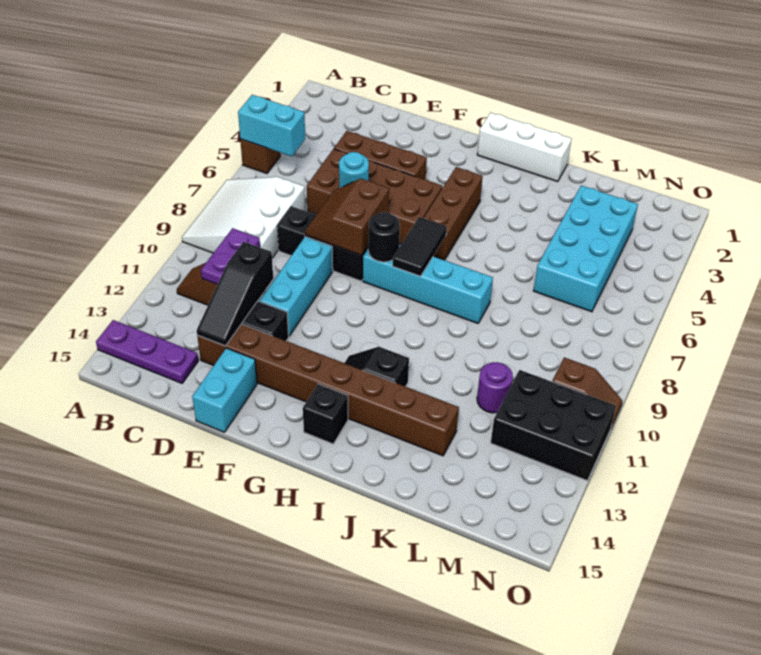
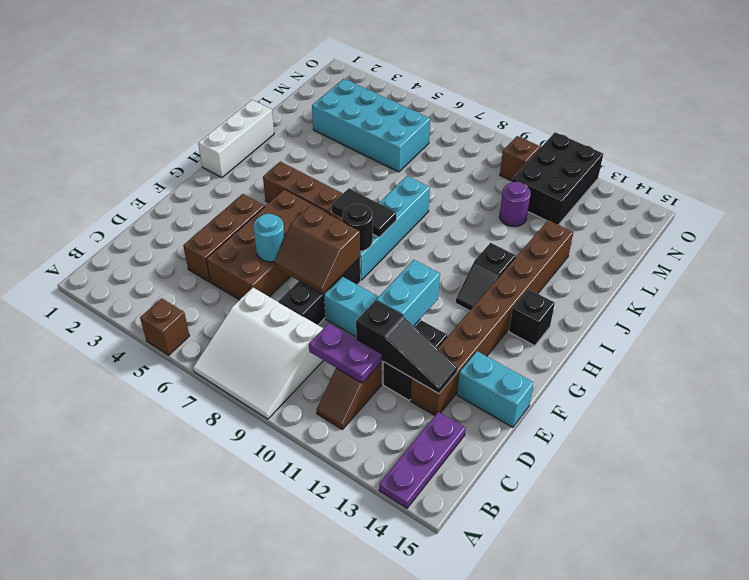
cyan 1x2 brick [238,95,305,156] -> cyan 1x2 brick moved to [376,260,440,326]

